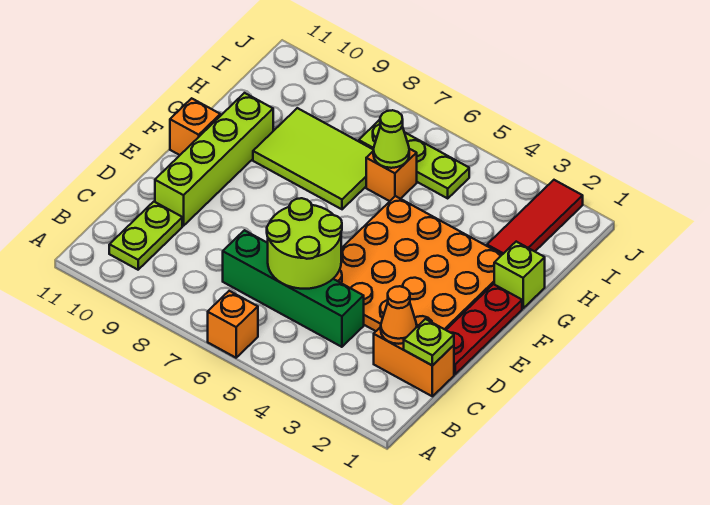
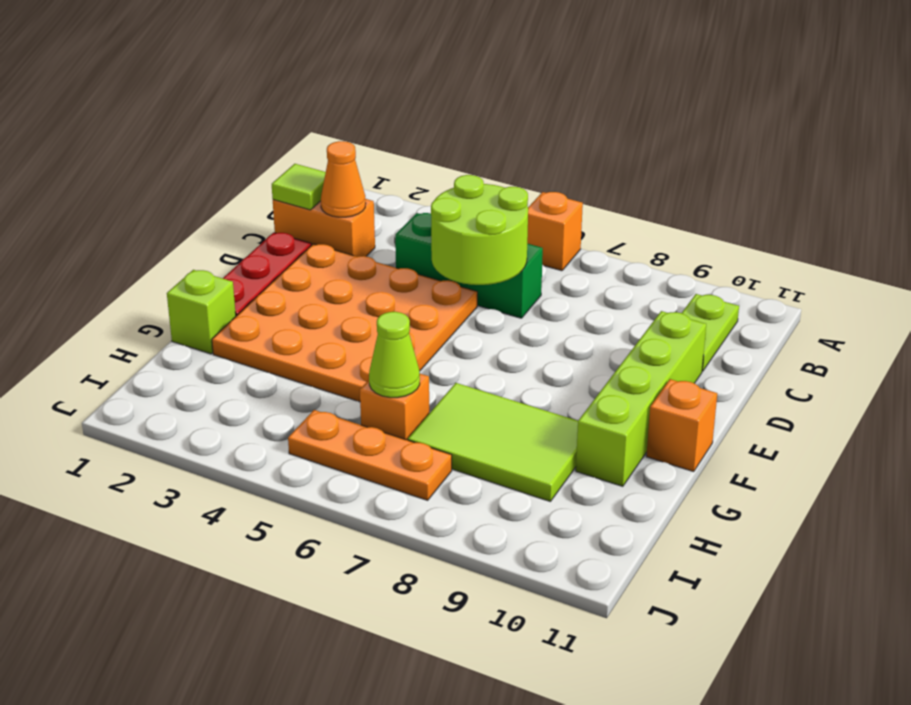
lime 1x1 plate [404,319,454,366] -> lime 1x1 tile [272,164,326,210]
green 1x4 brick [223,230,364,347] -> green 1x3 brick [395,213,543,318]
red 1x3 tile [487,180,583,254] -> none
lime 1x3 plate [359,120,469,198] -> orange 1x3 plate [288,410,452,500]

